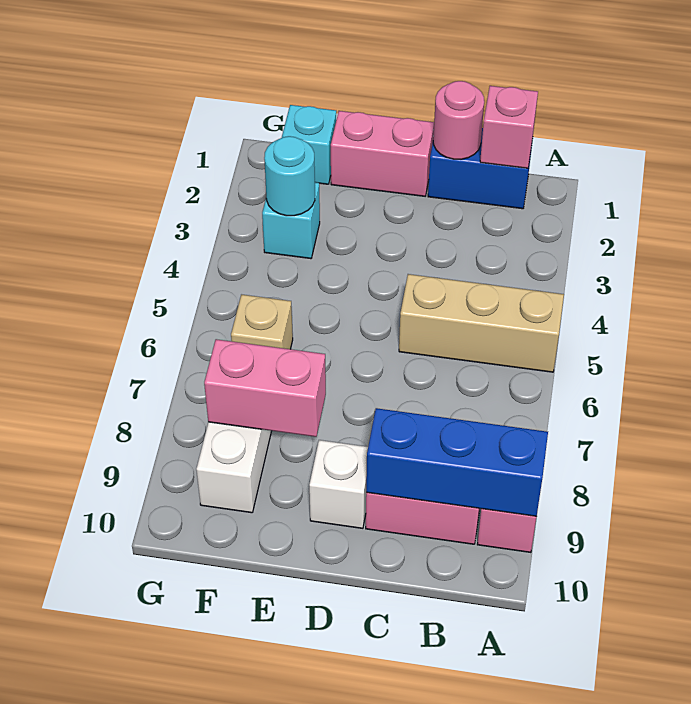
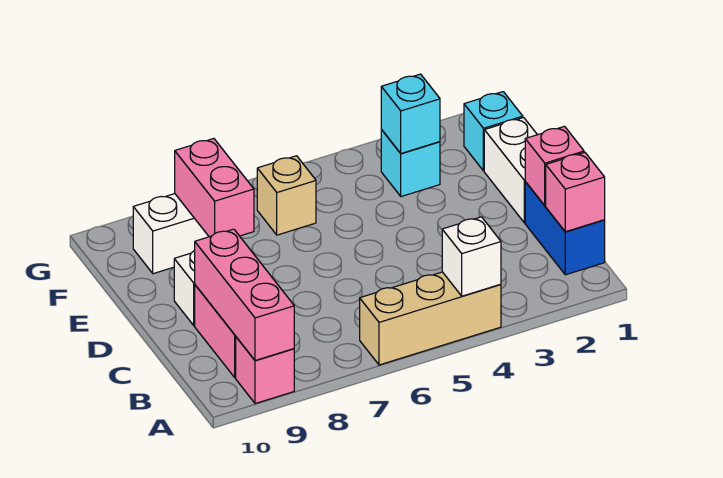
none -> white 1x1 brick [442,217,501,296]
tan 1x3 brick [399,274,564,372] -> tan 1x3 brick turned to [360,272,501,365]
blue 1x3 brick [366,408,548,516] -> pink 1x3 brick [195,229,294,360]
pink 1x1 round brick [433,81,484,159] -> pink 1x1 brick [525,126,584,206]
pink 1x2 brick [331,111,434,196] -> white 1x2 brick [484,118,537,223]
cyan 1x1 round brick [264,136,315,216] -> cyan 1x1 brick [381,74,440,153]

